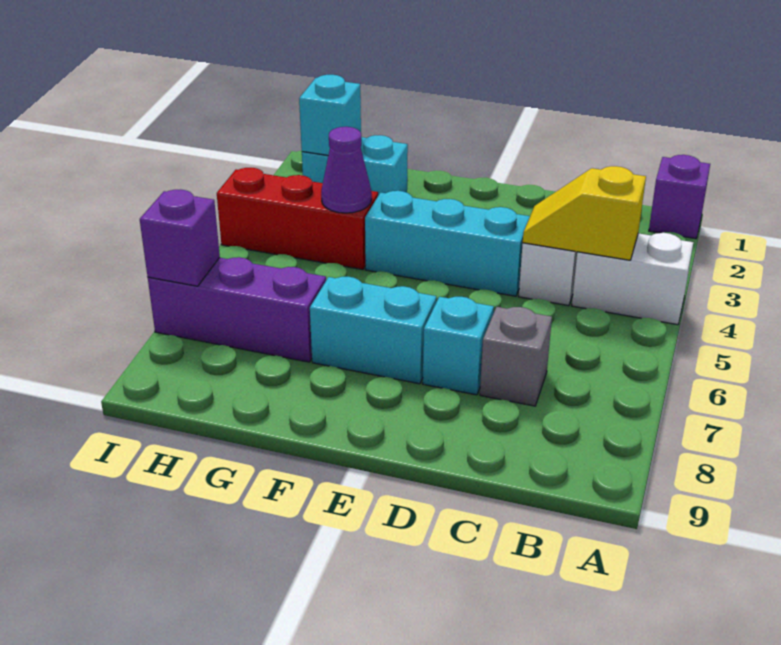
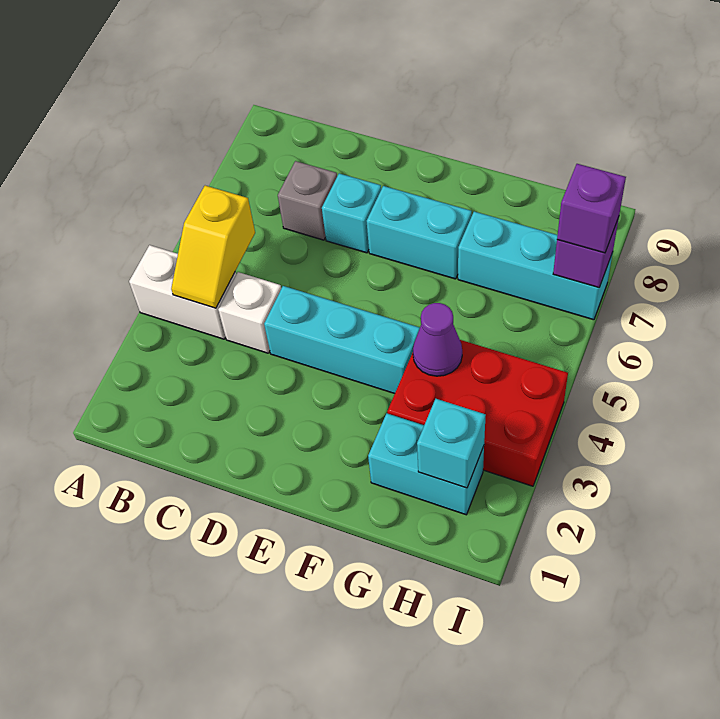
purple 1x1 brick [649,155,710,239] -> purple 1x1 brick moved to [557,164,626,253]
yellow 1x2 slope [523,166,646,260] -> yellow 1x2 slope turned to [171,186,255,308]
red 1x3 brick [217,168,378,270] -> red 2x3 brick [387,340,568,486]
purple 1x3 brick [148,257,326,362] -> cyan 1x3 brick [458,212,613,320]

